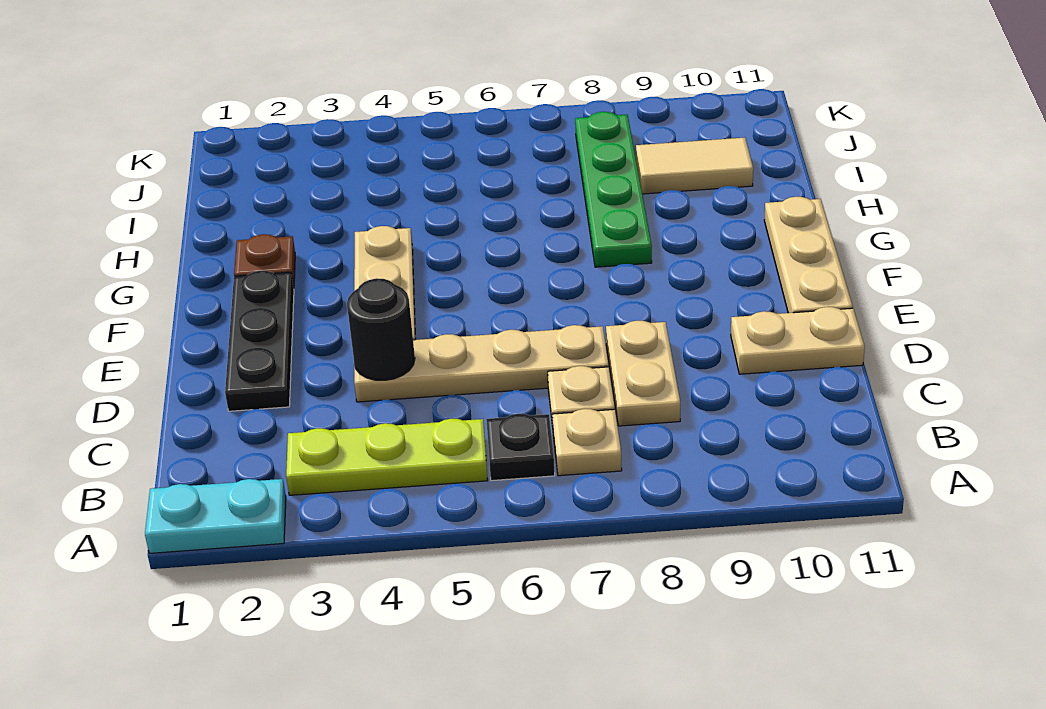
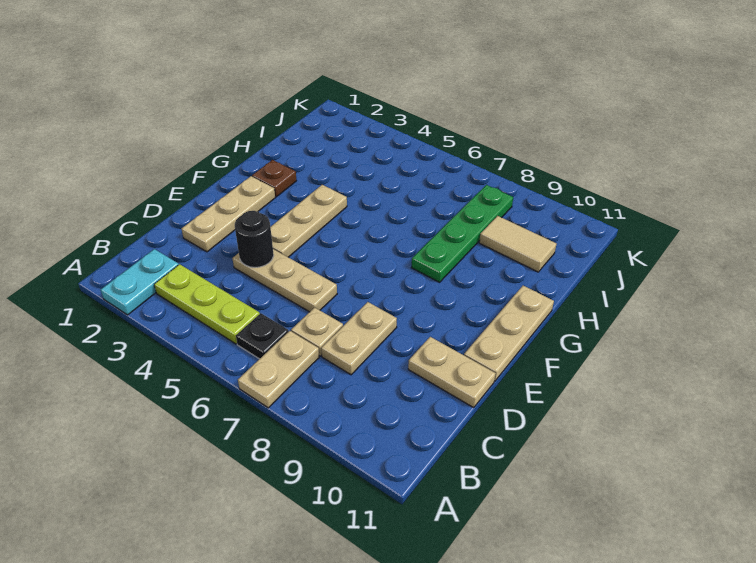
cyan 1x2 plate [145,479,286,553] -> cyan 1x2 plate turned to [101,249,179,315]
tan 1x1 plate [552,409,622,476] -> tan 1x2 plate [238,331,319,408]
black 1x3 plate [225,271,294,411] -> tan 1x3 plate [181,176,275,252]
tan 1x4 plate [354,325,609,402] -> tan 1x3 plate [232,249,337,312]

